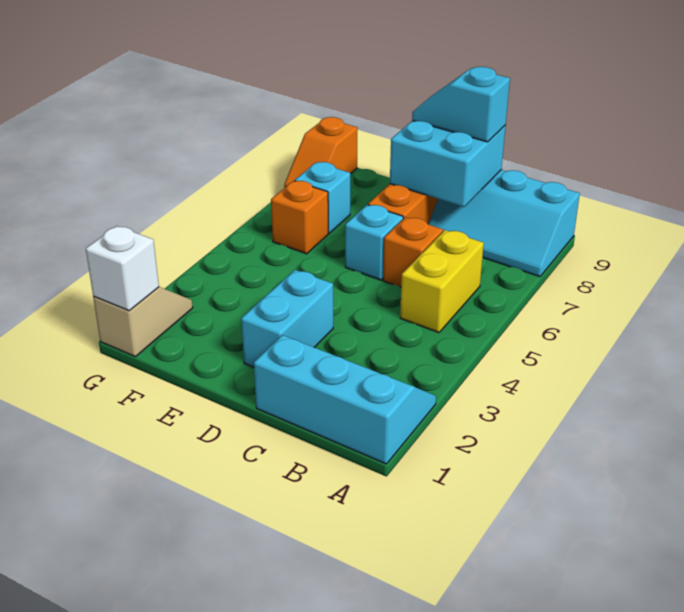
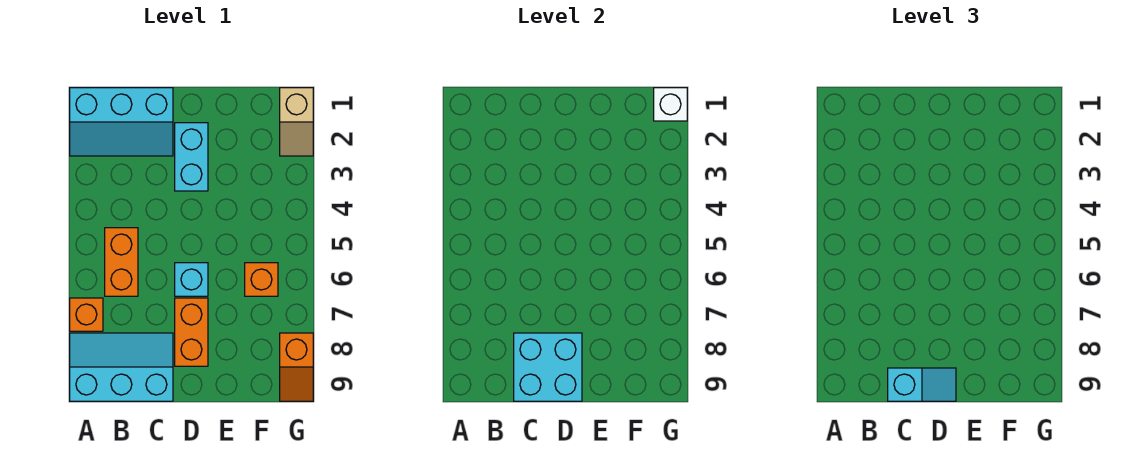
yellow 1x2 brick [400,230,484,333] -> orange 1x2 brick [105,228,138,296]
orange 1x1 brick [383,217,443,287] -> orange 1x1 brick moved to [70,298,103,331]
cyan 1x1 brick [295,162,350,233] -> none
orange 1x2 slope [284,117,358,188] -> orange 1x2 slope turned to [280,333,313,401]

